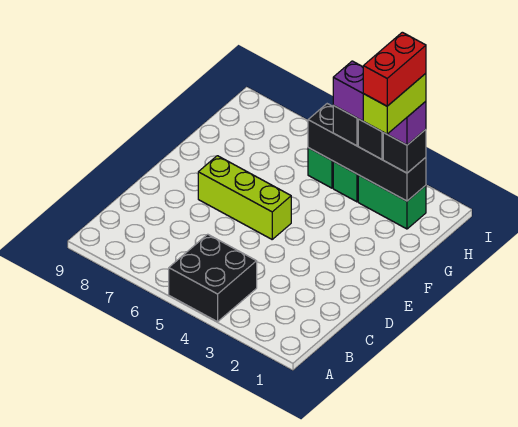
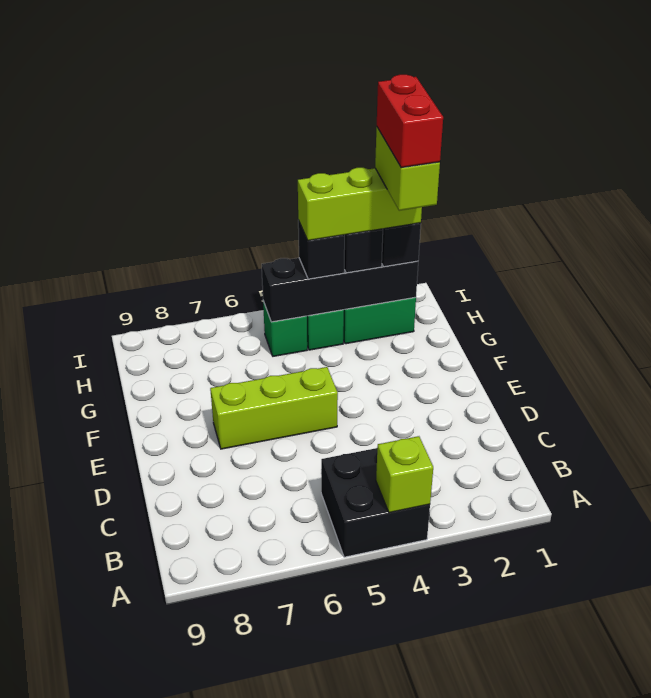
none -> lime 1x1 brick [376,436,433,513]
purple 1x3 brick [333,61,426,145] -> lime 1x3 brick [298,168,422,241]

